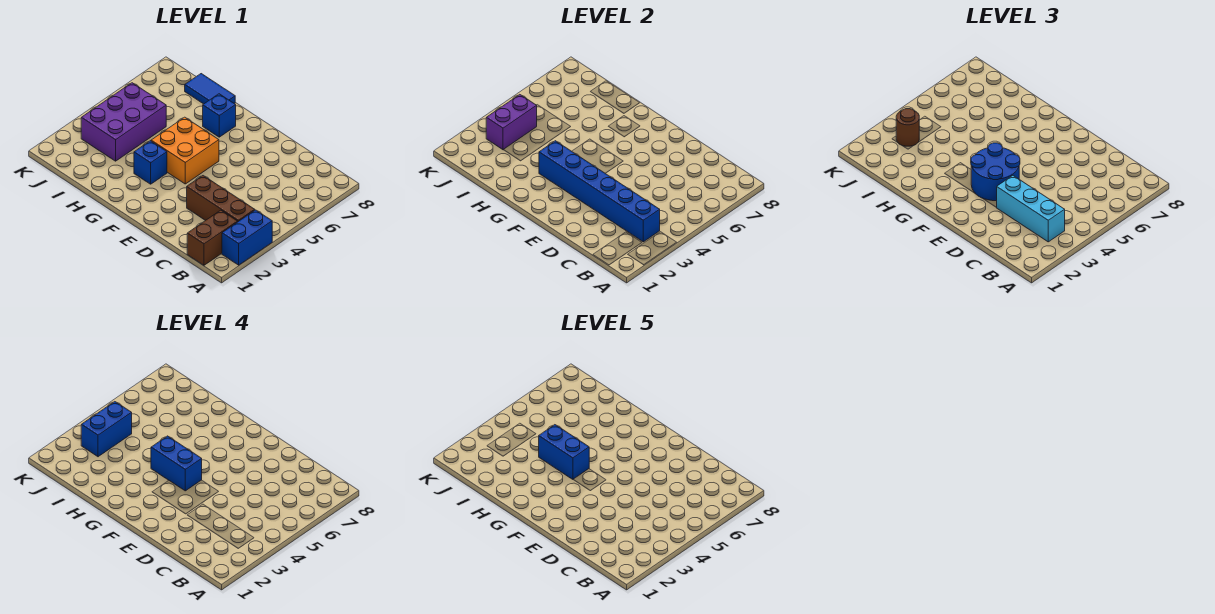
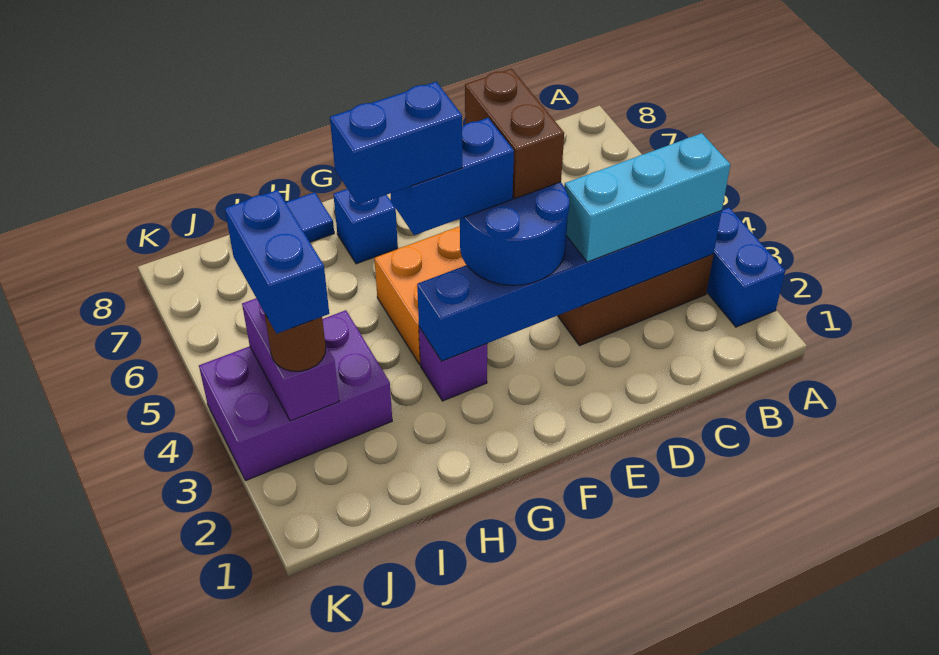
brown 1x2 brick [187,210,238,265] -> brown 1x2 brick moved to [465,69,564,198]
blue 1x1 brick [134,141,167,184] -> purple 1x1 brick [419,327,487,401]
purple 2x3 brick [81,83,166,161] -> purple 2x3 brick turned to [199,310,392,481]

